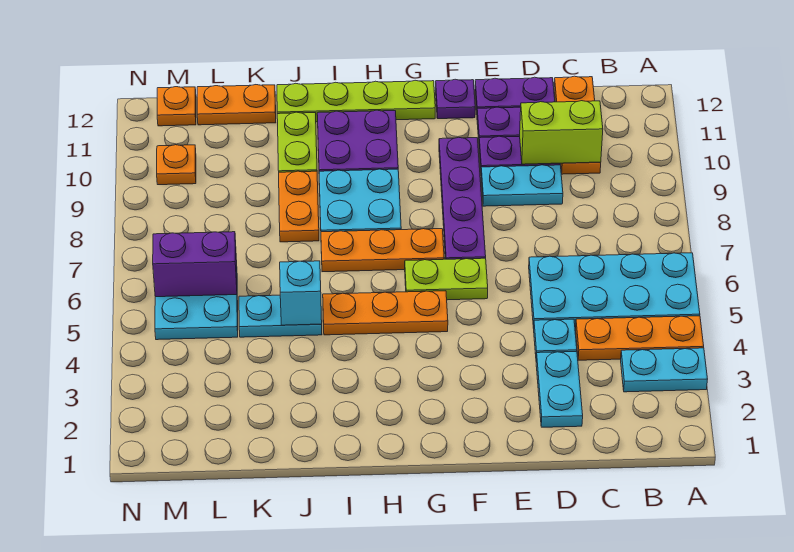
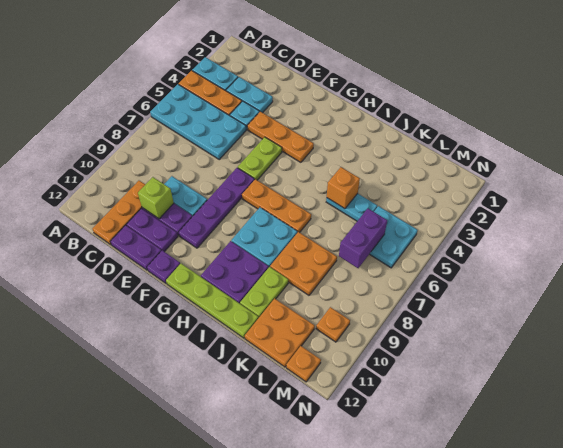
lime 1x2 brick [520,101,603,164] -> lime 1x1 brick [138,177,174,219]
cyan 1x2 plate [536,351,583,427] -> cyan 1x2 plate turned to [226,77,273,113]
lime 1x2 plate [405,258,488,300] -> lime 1x2 plate turned to [238,137,282,180]
orange 1x3 plate [323,291,448,335] -> orange 1x3 plate moved to [247,112,314,162]
cyan 1x1 brick [280,261,322,325] -> orange 1x1 brick [327,167,360,209]
orange 1x2 plate [279,171,319,242] -> orange 2x2 plate [270,232,337,295]
orange 1x2 plate [197,85,276,125] -> orange 2x2 plate [245,298,315,367]
purple 1x2 brick [153,232,237,297] -> purple 1x2 brick turned to [339,208,387,268]

